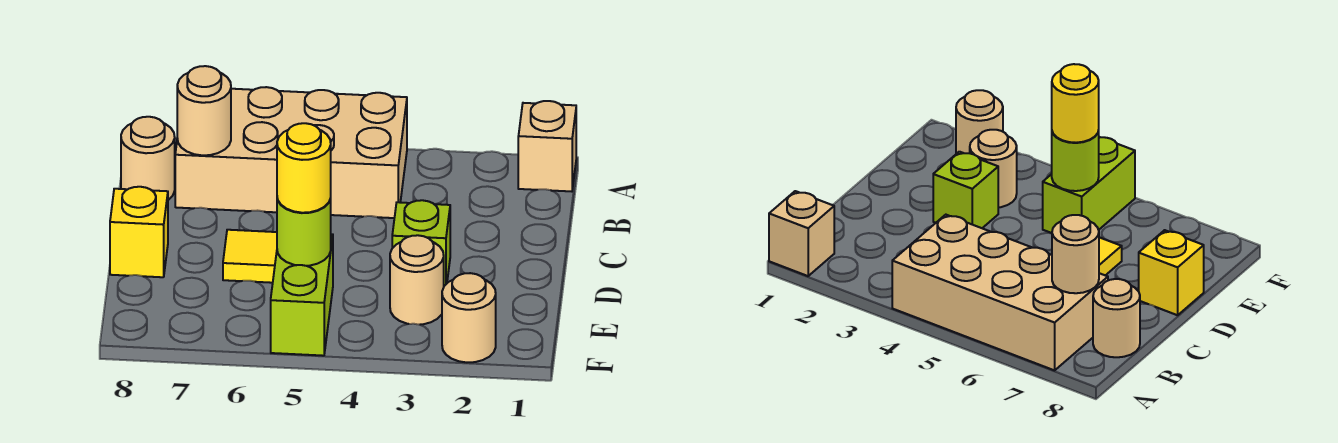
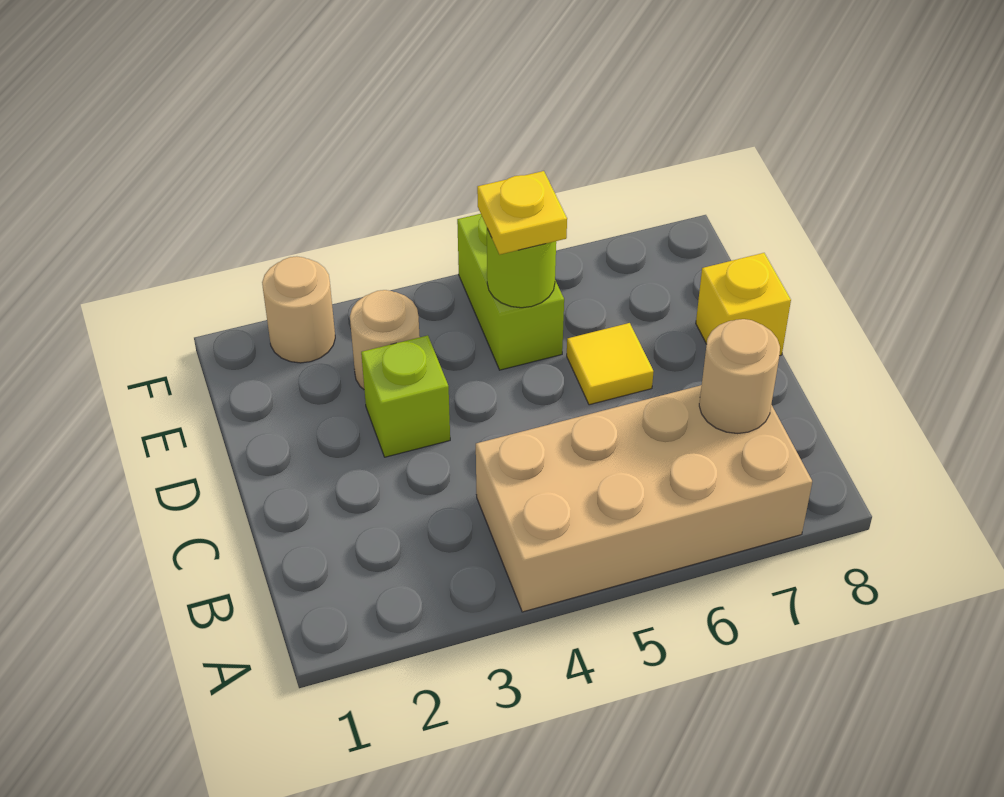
tan 1x1 brick [518,101,576,191] -> none
tan 1x1 round brick [121,117,175,200] -> none
yellow 1x1 round brick [277,123,331,213] -> yellow 1x1 plate [477,171,567,255]

